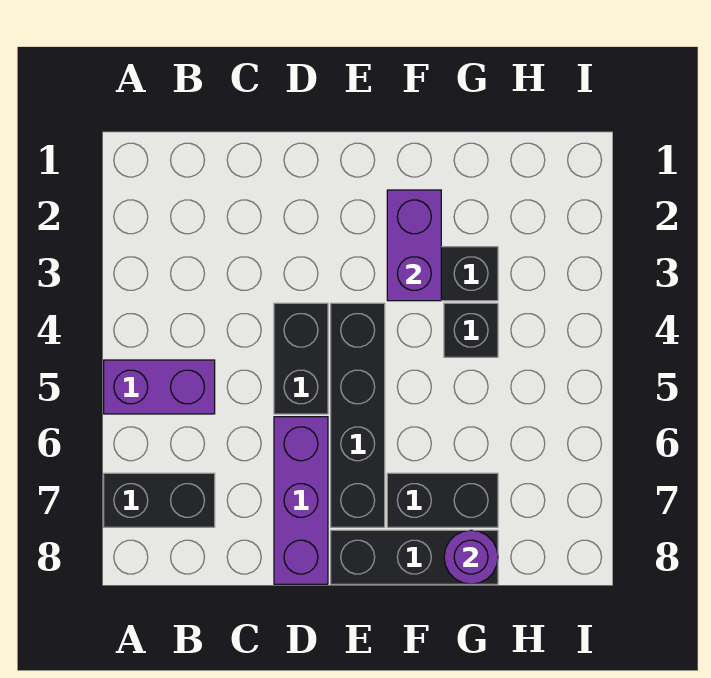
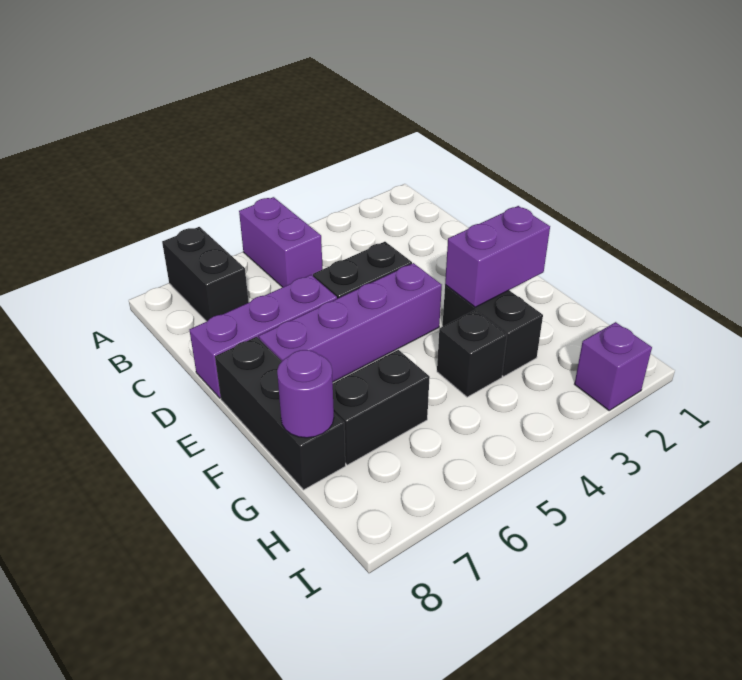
black 1x4 brick [331,303,385,527] -> purple 1x4 brick [259,263,442,382]
black 1x2 brick [387,473,498,527] -> black 1x2 brick turned to [333,350,430,465]
none -> purple 1x1 brick [575,322,652,410]

